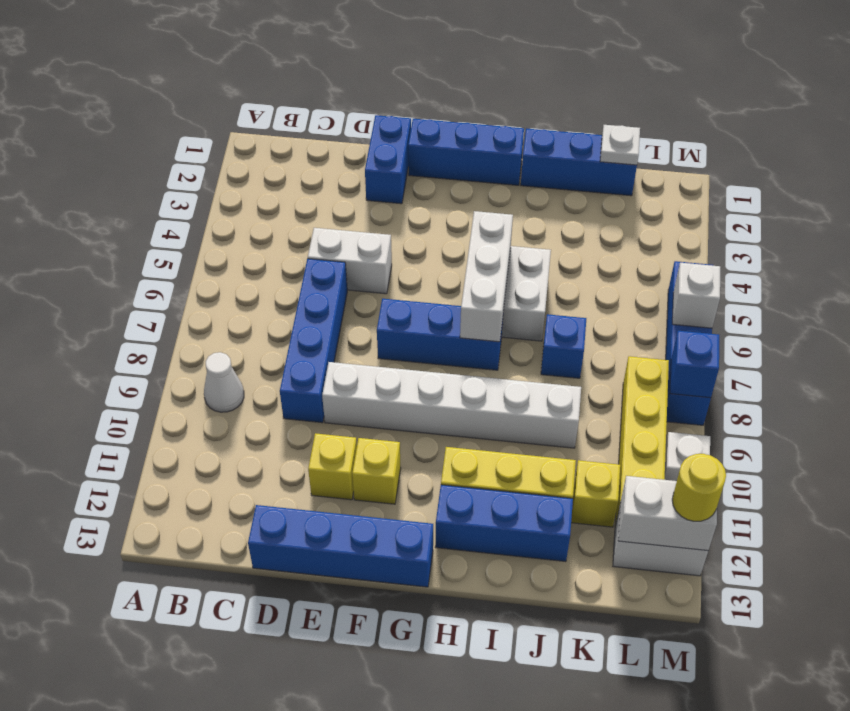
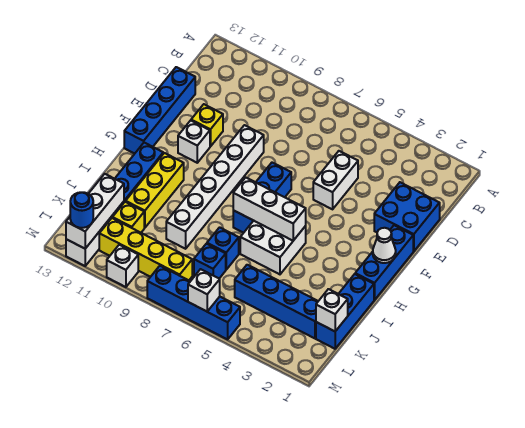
white 1x1 cone [204,352,244,412] -> white 1x1 cone moved to [373,228,396,263]
blue 1x4 brick [280,259,347,423] -> blue 1x4 brick moved to [235,265,318,338]
blue 1x2 brick [365,115,411,204] -> blue 2x2 brick [374,182,440,251]
yellow 1x1 brick [352,438,401,504] -> white 1x1 brick [178,120,210,163]
white 1x1 plate [600,125,640,165] -> white 1x1 brick [316,289,348,331]
white 1x2 brick [618,476,717,551] -> white 1x3 brick [66,174,124,249]
blue 1x1 brick [670,331,719,398] -> blue 1x1 brick moved to [194,244,226,278]
yellow 1x1 round brick [672,454,726,521] -> blue 1x1 round brick [70,192,93,228]

